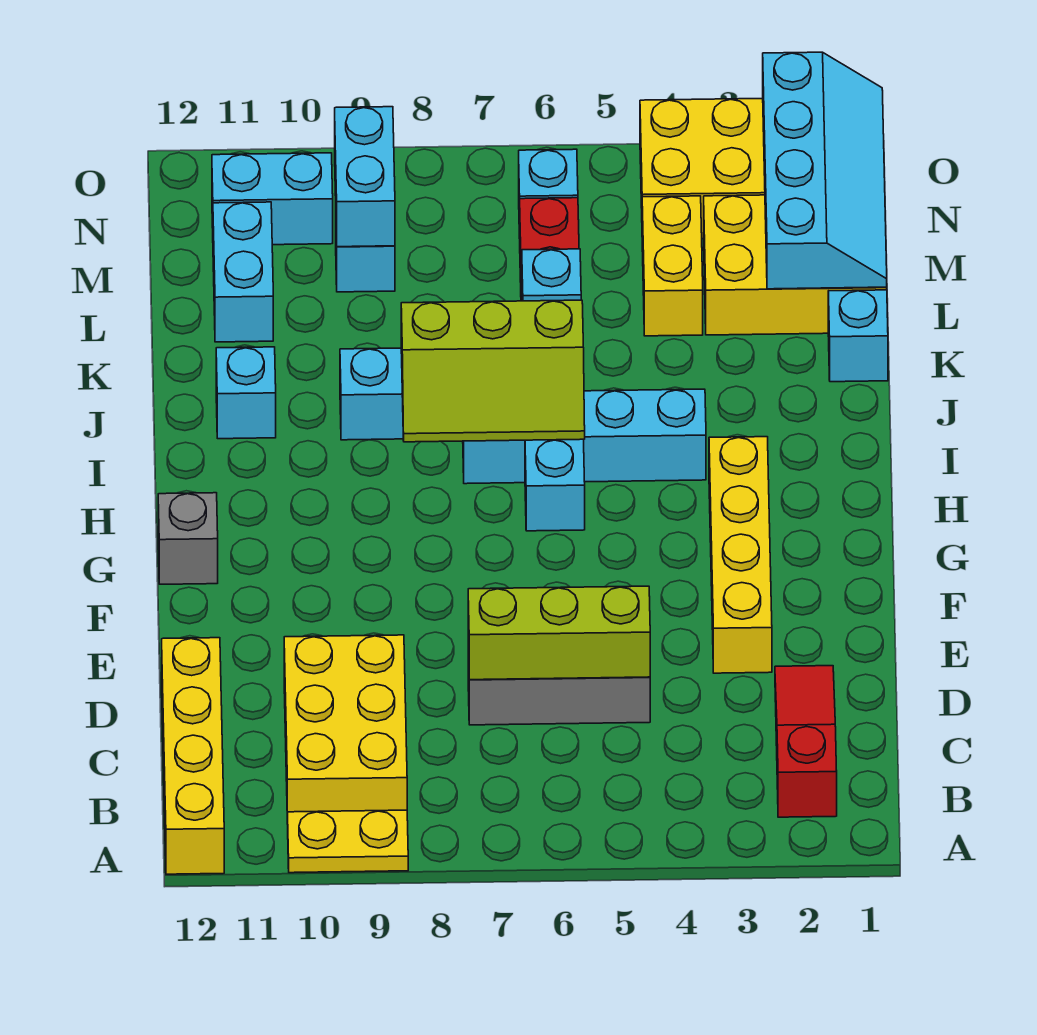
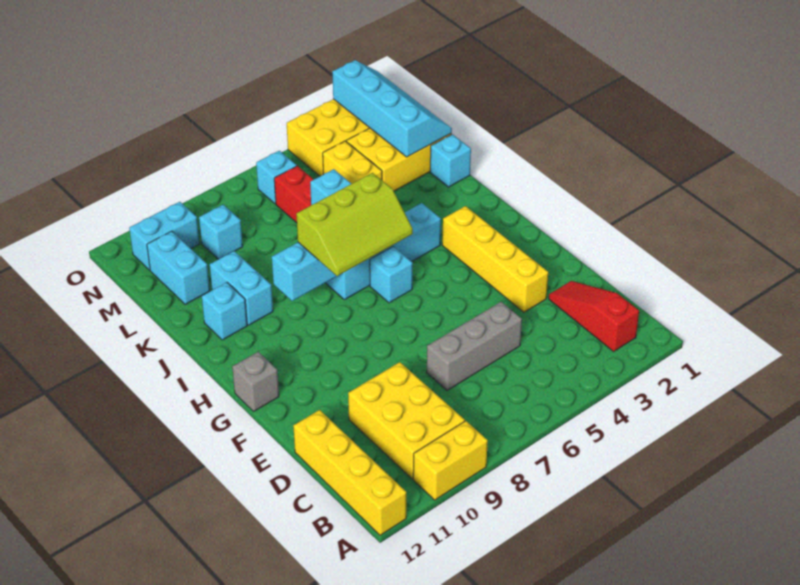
yellow 1x2 plate [288,810,408,873] -> yellow 1x2 brick [413,421,488,500]
lime 1x3 brick [468,586,650,680] -> none
cyan 1x2 brick [335,107,395,247] -> cyan 1x2 brick moved to [210,251,273,325]

